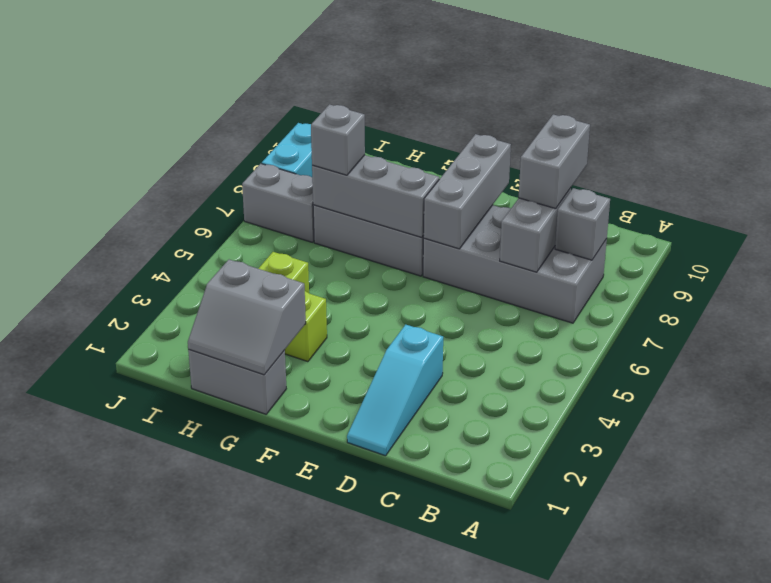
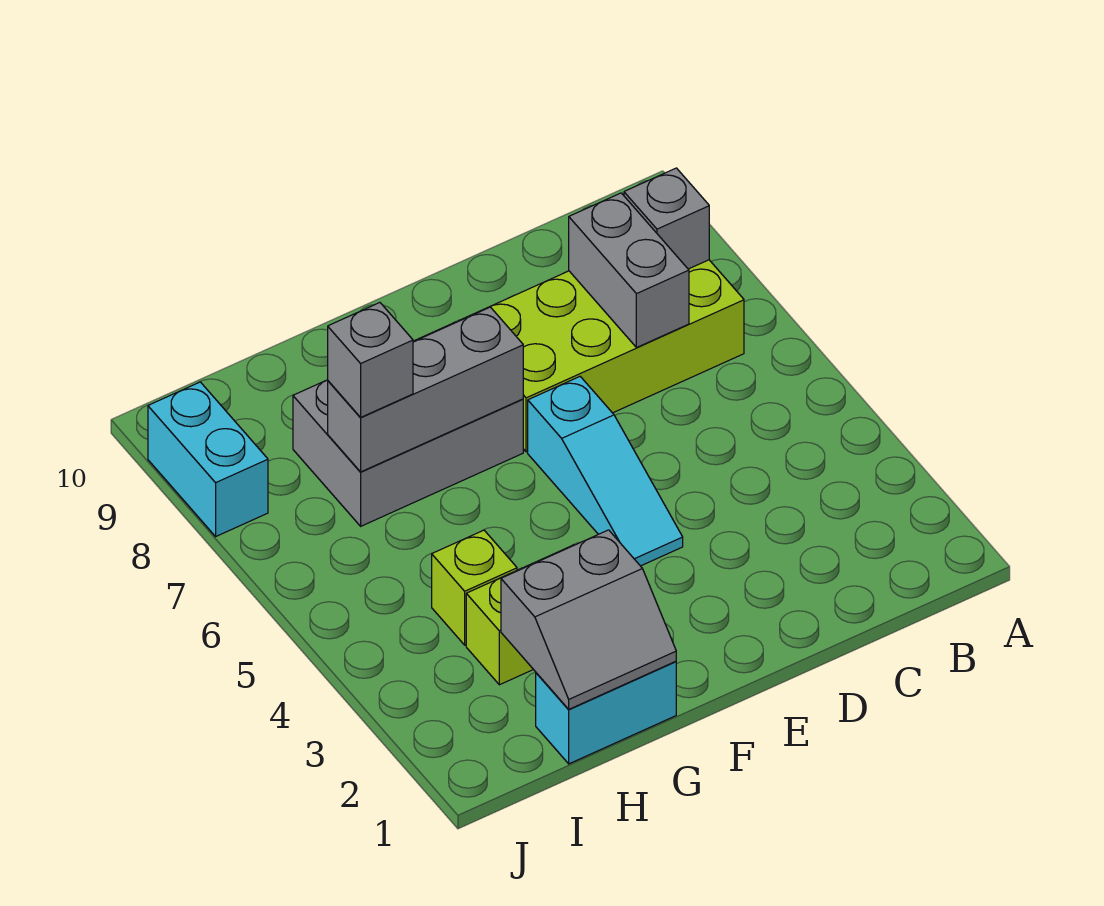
grey 2x4 brick [423,205,607,323] -> lime 2x4 brick [459,260,744,452]
grey 1x2 brick [519,114,590,209] -> none
cyan 1x3 slope [347,324,443,456] -> cyan 1x3 slope moved to [528,377,683,566]
grey 1x3 brick [423,134,511,249] -> none
grey 1x2 brick [188,350,286,414] -> cyan 1x2 brick [536,661,676,764]
grey 1x2 brick [242,164,314,242] -> none

